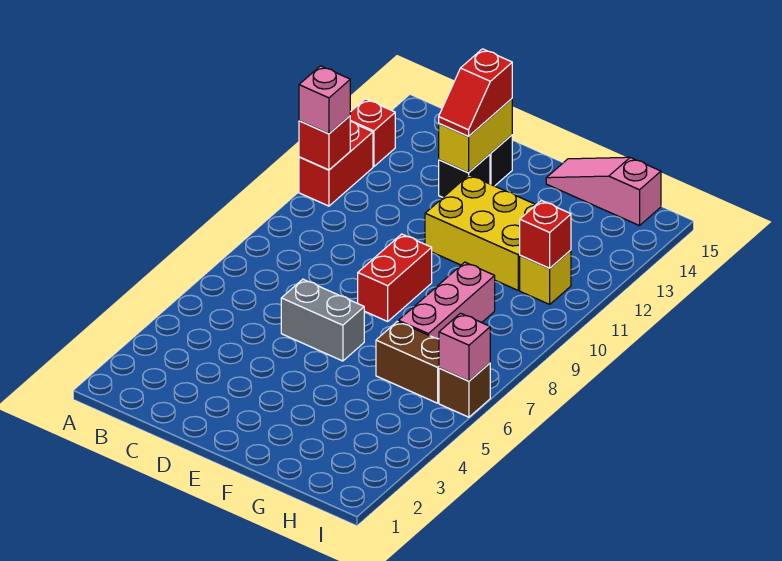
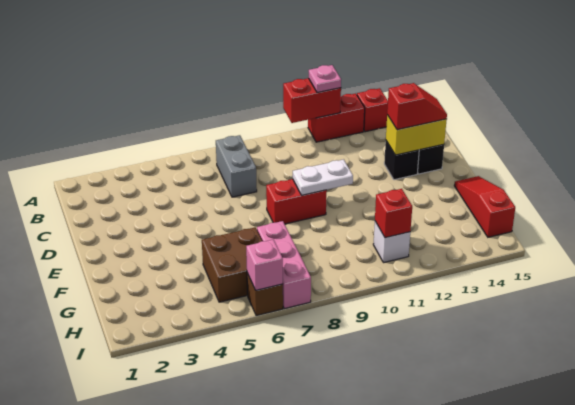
red 1x1 brick [299,116,350,170] -> red 1x2 brick [283,78,341,123]
pink 1x1 brick [299,66,350,134] -> pink 1x1 plate [309,65,341,93]
grey 1x2 brick [281,279,364,361] -> grey 1x2 brick moved to [216,135,257,197]
red 1x2 slope [439,49,512,137] -> red 1x2 slope turned to [387,83,447,130]
none -> white 1x2 plate [293,159,353,195]
yellow 2x3 brick [425,175,536,290] -> none
pink 1x3 slope [546,157,661,226] -> red 1x3 slope [454,176,515,237]
brown 1x2 brick [376,321,439,403] -> brown 2x2 brick [202,227,262,302]
pink 1x3 brick [398,262,495,339] -> pink 1x3 brick turned to [257,221,311,309]
yellow 1x1 brick [520,250,571,304] -> white 1x1 brick [373,222,410,263]

